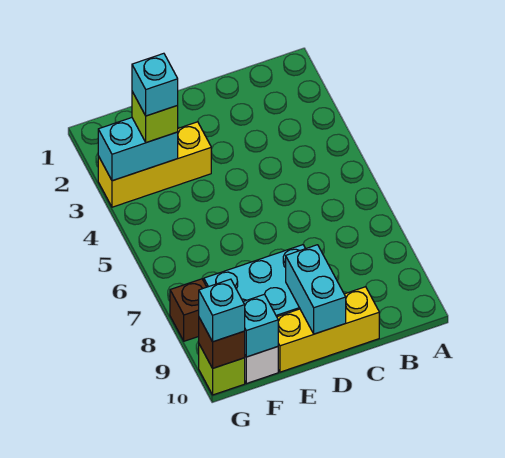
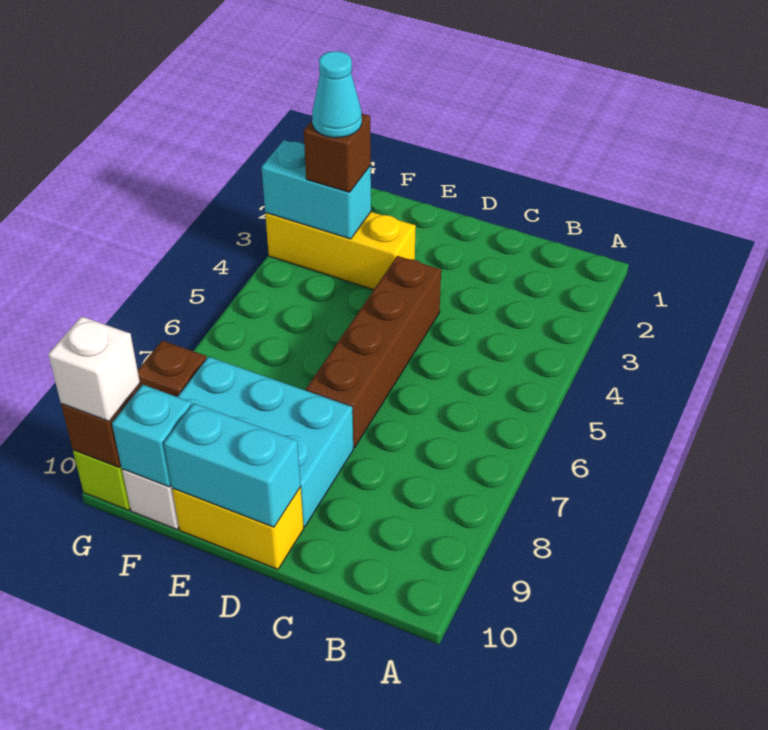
yellow 1x3 brick [277,287,379,372] -> yellow 1x2 brick [172,487,304,569]
none -> brown 1x4 brick [306,256,441,448]
cyan 1x2 brick [286,245,346,334] -> cyan 1x2 brick turned to [164,403,301,527]
lime 1x1 brick [132,92,178,143] -> brown 1x1 brick [304,114,371,192]
cyan 1x1 brick [132,53,178,116] -> cyan 1x1 cone [312,51,362,138]
cyan 1x1 brick [199,279,245,342] -> white 1x1 brick [48,316,140,421]

